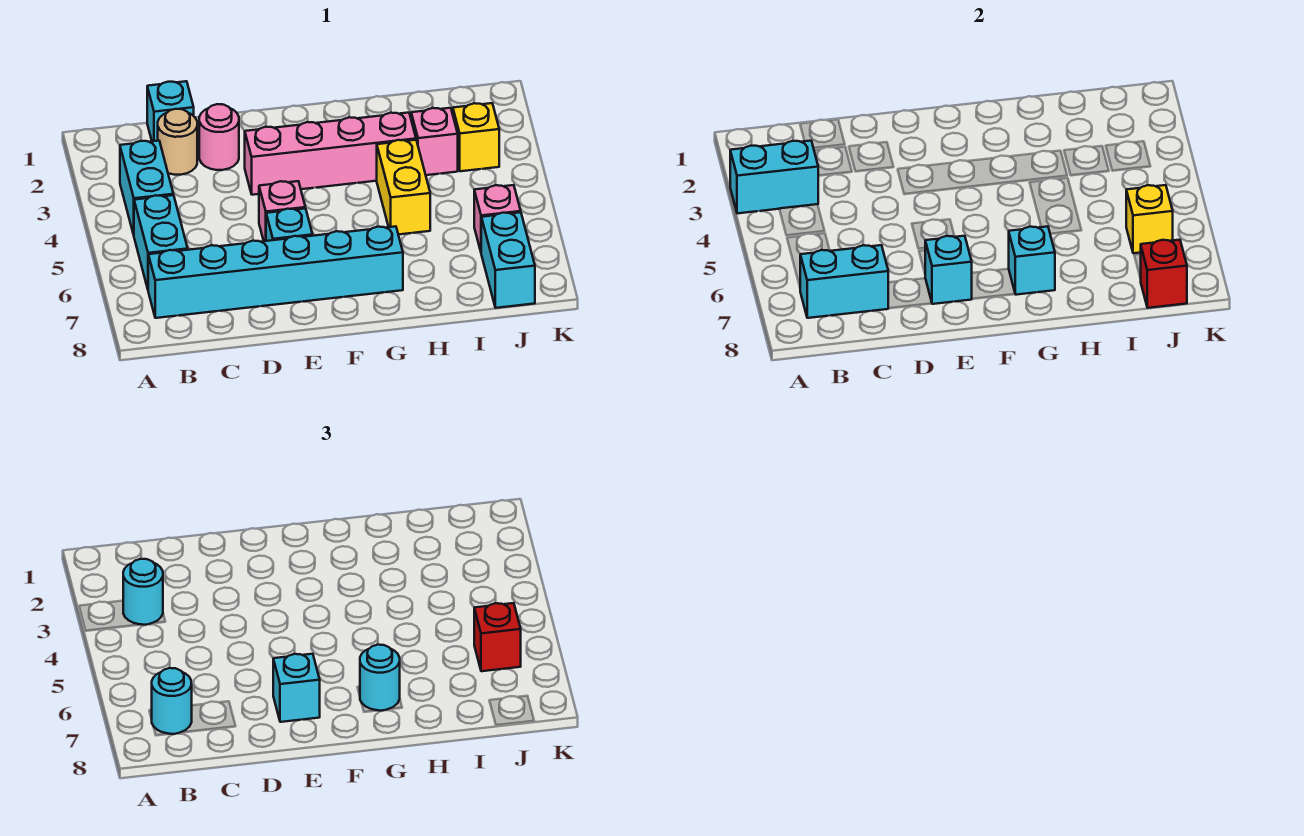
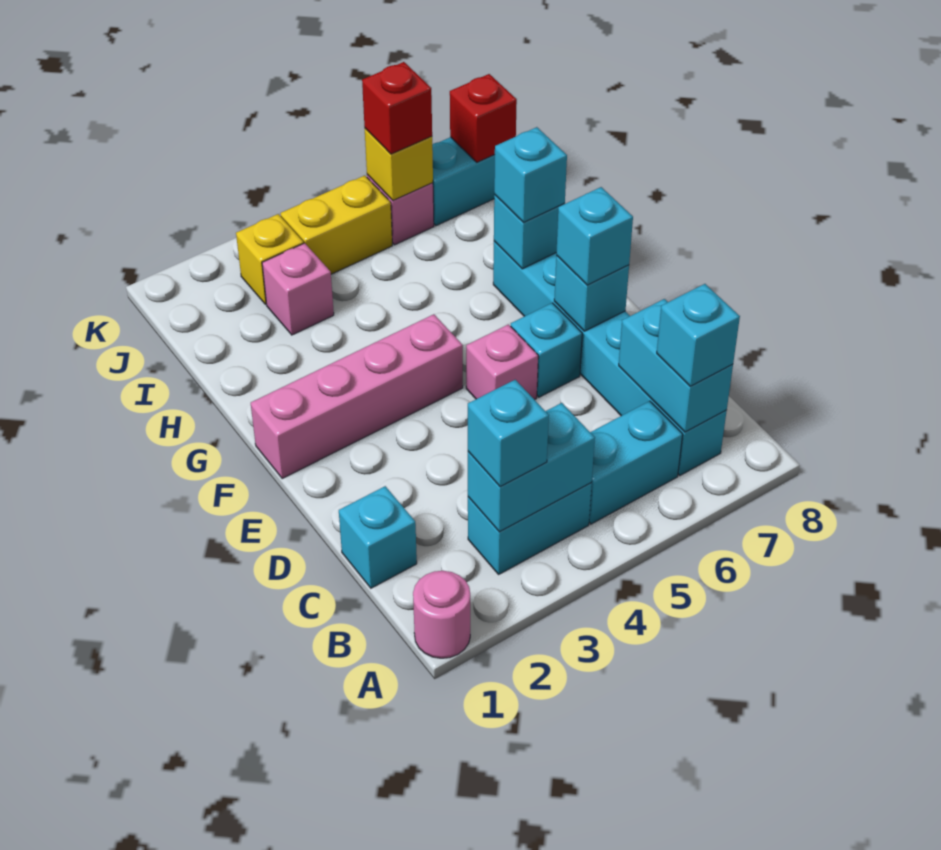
cyan 1x2 brick [730,141,818,214] -> cyan 1x2 brick turned to [468,403,595,532]
cyan 1x1 round brick [123,559,163,625] -> cyan 1x1 brick [468,380,549,487]
cyan 1x1 round brick [152,668,192,734] -> cyan 1x1 brick [657,284,740,386]
tan 1x1 round brick [158,109,197,175] -> none
pink 1x1 round brick [199,104,239,170] -> pink 1x1 round brick moved to [413,571,470,658]
pink 1x4 brick [245,113,416,195] -> pink 1x4 brick turned to [251,314,463,479]
cyan 1x1 round brick [360,645,400,711] -> cyan 1x1 brick [494,127,567,222]
yellow 1x2 brick [377,140,430,235] -> yellow 1x2 brick moved to [280,175,392,274]

